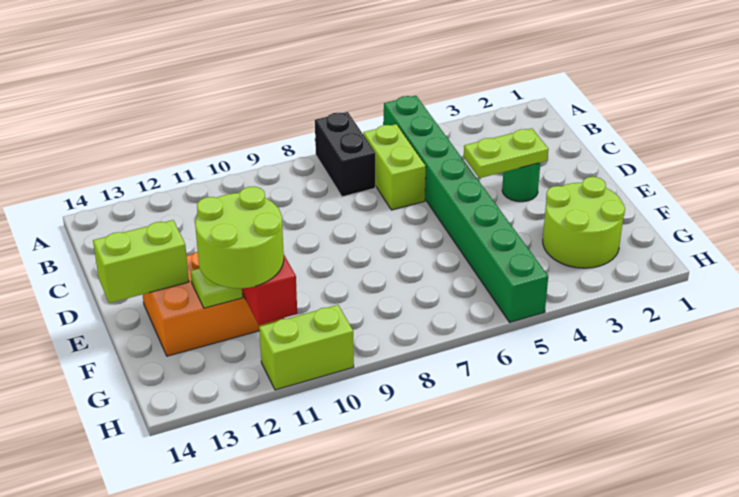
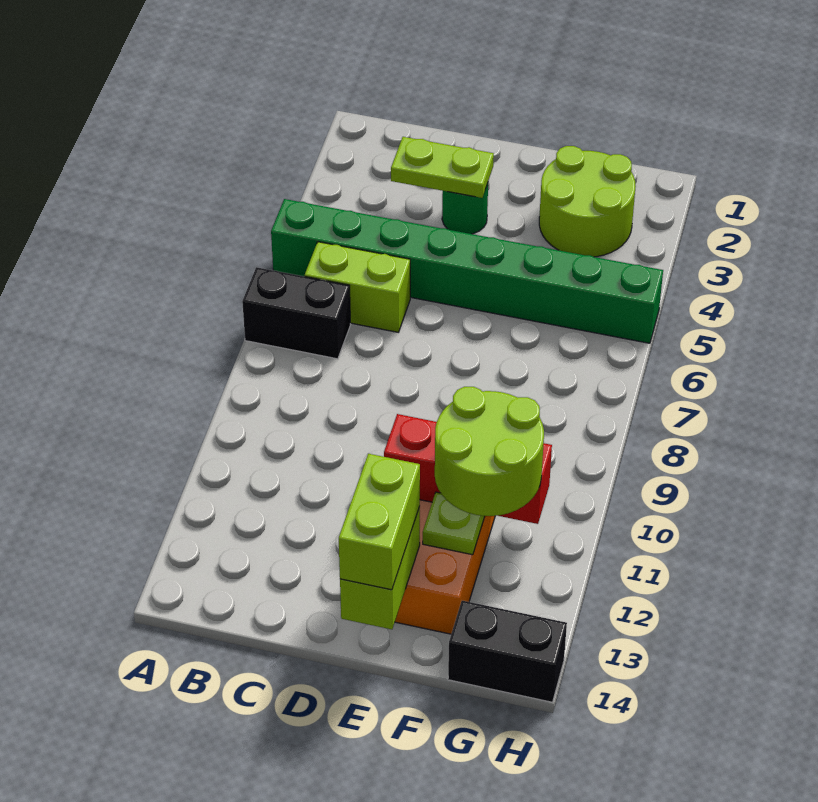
lime 1x2 plate [464,128,549,178] -> lime 1x2 plate turned to [391,137,494,198]
none -> black 1x2 brick [448,601,567,702]
lime 1x2 brick [259,305,354,390] -> lime 1x2 brick moved to [339,454,420,590]

